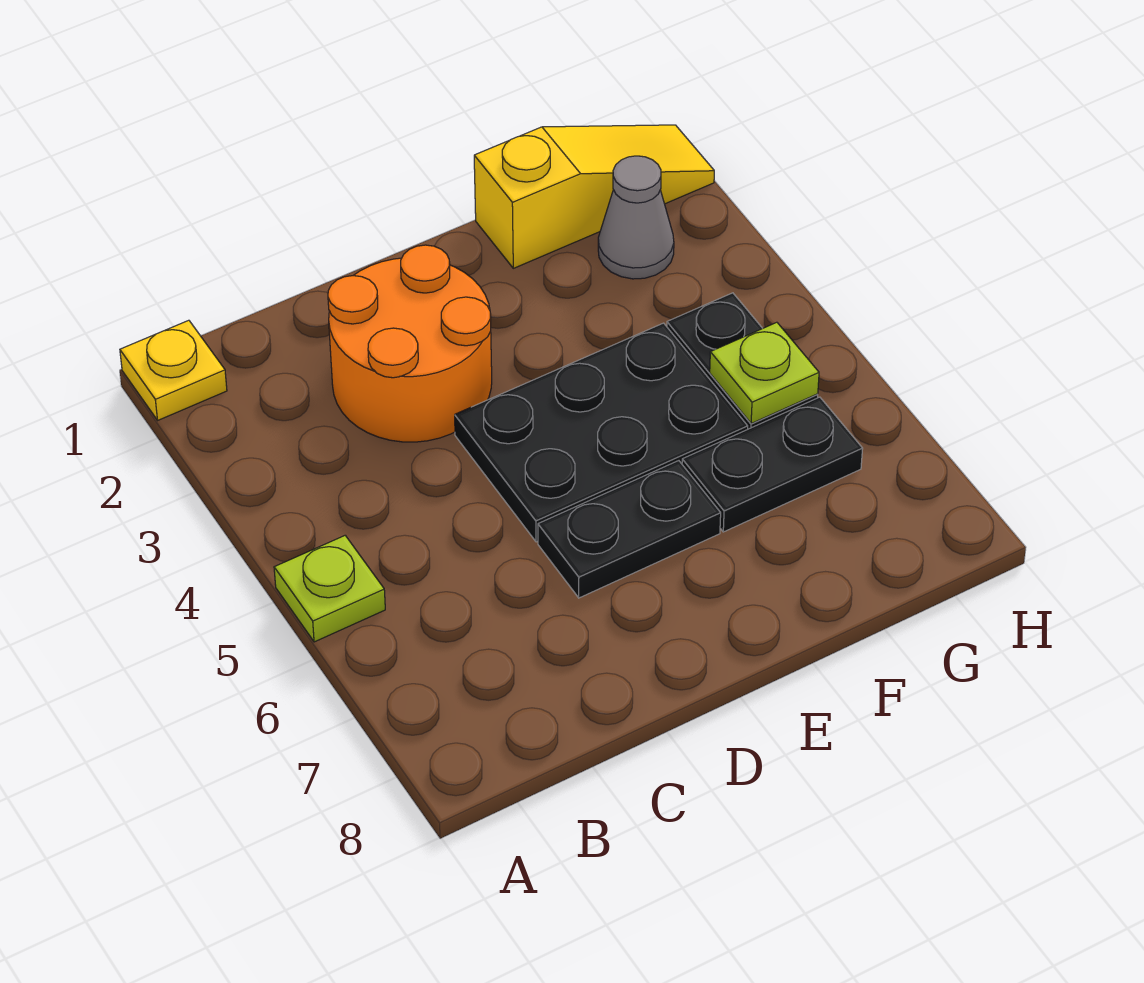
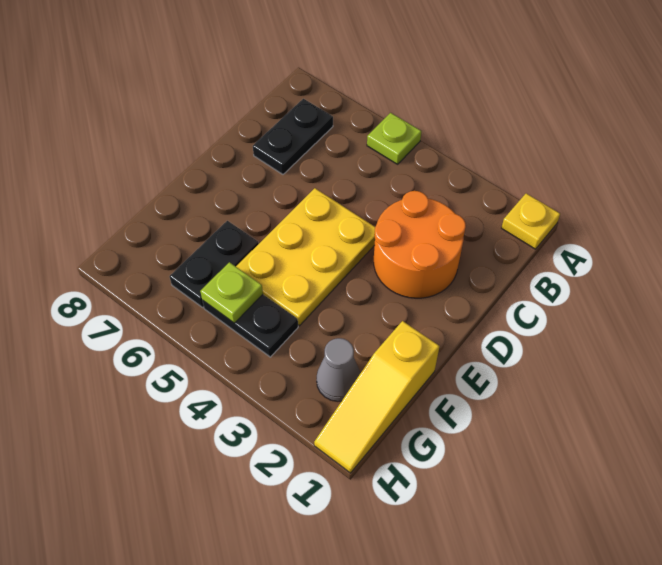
black 2x3 plate [455,323,748,542] -> yellow 2x3 plate [236,188,375,326]
black 1x2 plate [538,461,721,598] -> black 1x2 plate moved to [253,99,333,174]

